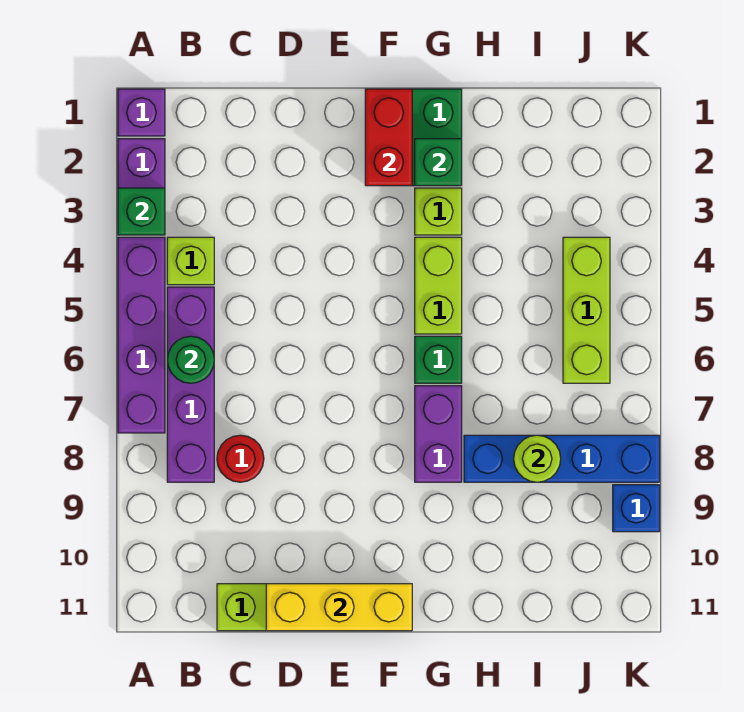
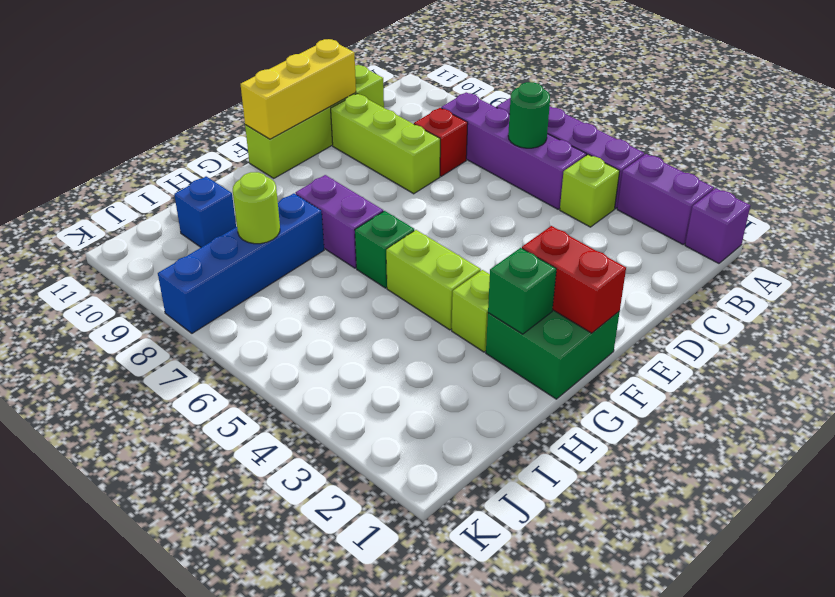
green 1x1 brick [118,188,165,235] -> none
red 1x1 round brick [217,435,264,482] -> red 1x1 brick [414,108,468,176]
lime 1x3 brick [563,237,610,383] -> lime 1x3 brick moved to [331,94,440,194]
blue 1x1 brick [613,485,660,532] -> blue 1x1 brick moved to [174,176,236,247]

